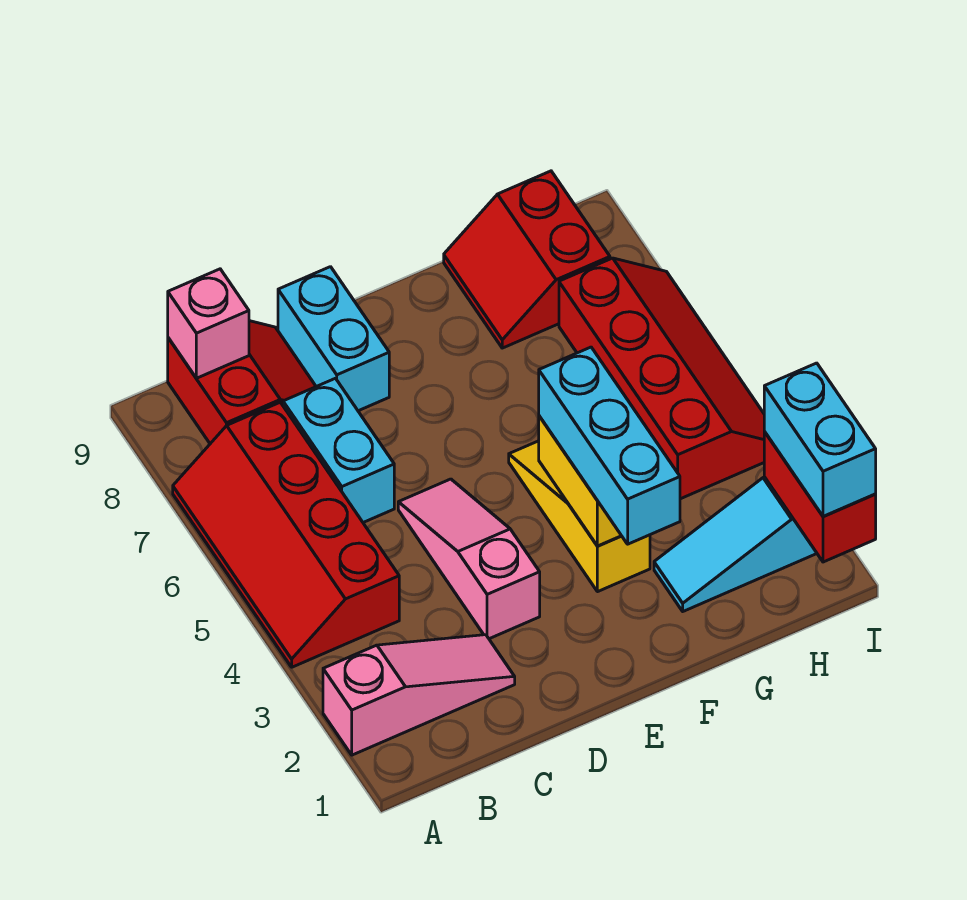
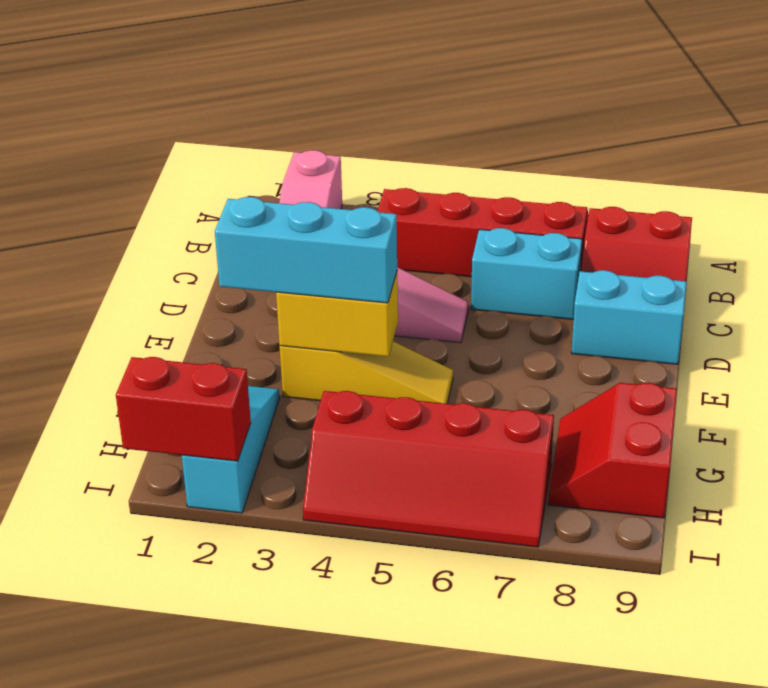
pink 1x1 brick [168,269,249,378] -> none
red 2x2 slope [444,171,610,348] -> red 2x2 slope turned to [548,383,677,518]
cyan 1x2 brick [764,363,876,516] -> none

